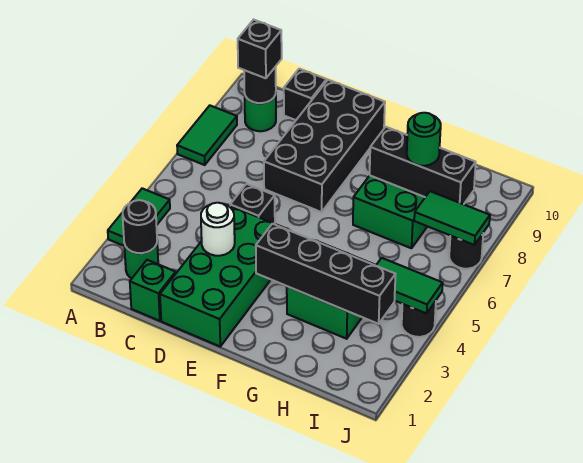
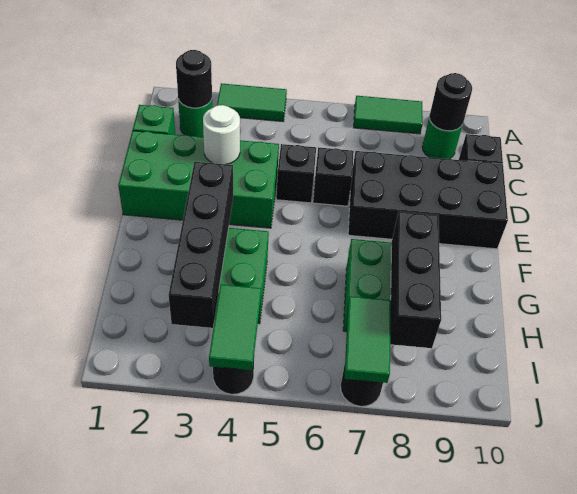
black 1x1 brick [238,20,282,78] -> black 1x1 brick moved to [313,147,354,206]
green 1x1 round brick [407,113,441,166] -> none

